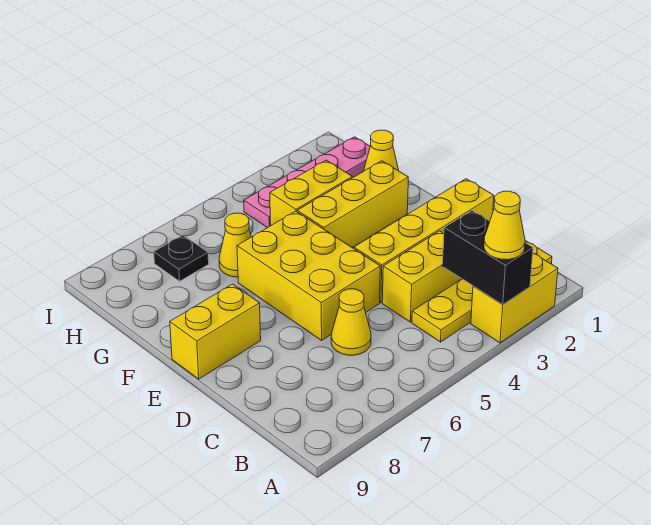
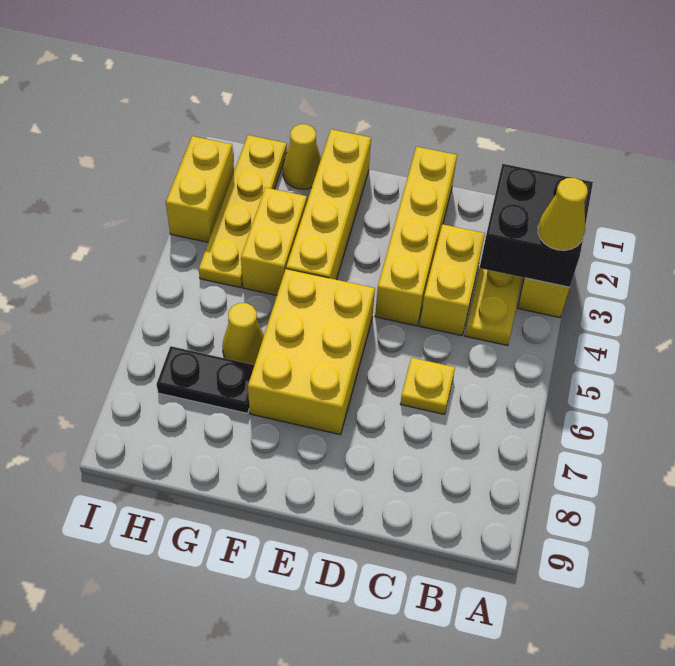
black 1x2 brick [442,210,533,304] -> black 2x2 brick [480,164,593,287]
yellow 1x1 cone [331,289,371,355] -> yellow 1x1 plate [401,358,455,414]
yellow 2x3 brick [237,211,380,340] -> yellow 2x3 brick turned to [248,269,375,435]
yellow 1x2 brick [170,284,261,379] -> yellow 1x2 brick moved to [166,136,234,242]
yellow 1x3 brick [297,161,408,248] -> yellow 1x4 brick [286,129,371,280]
pink 1x4 plate [244,137,370,228] -> yellow 1x4 plate [199,135,287,288]
black 1x1 plate [154,235,209,281] -> black 1x2 plate [156,346,254,413]

